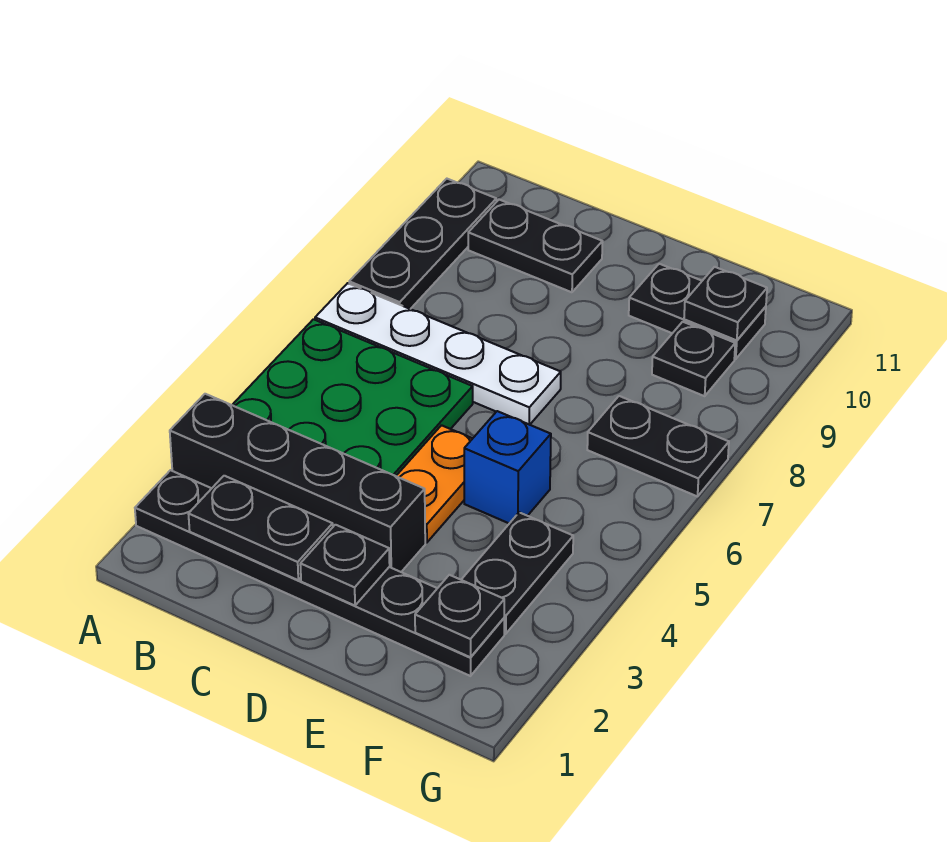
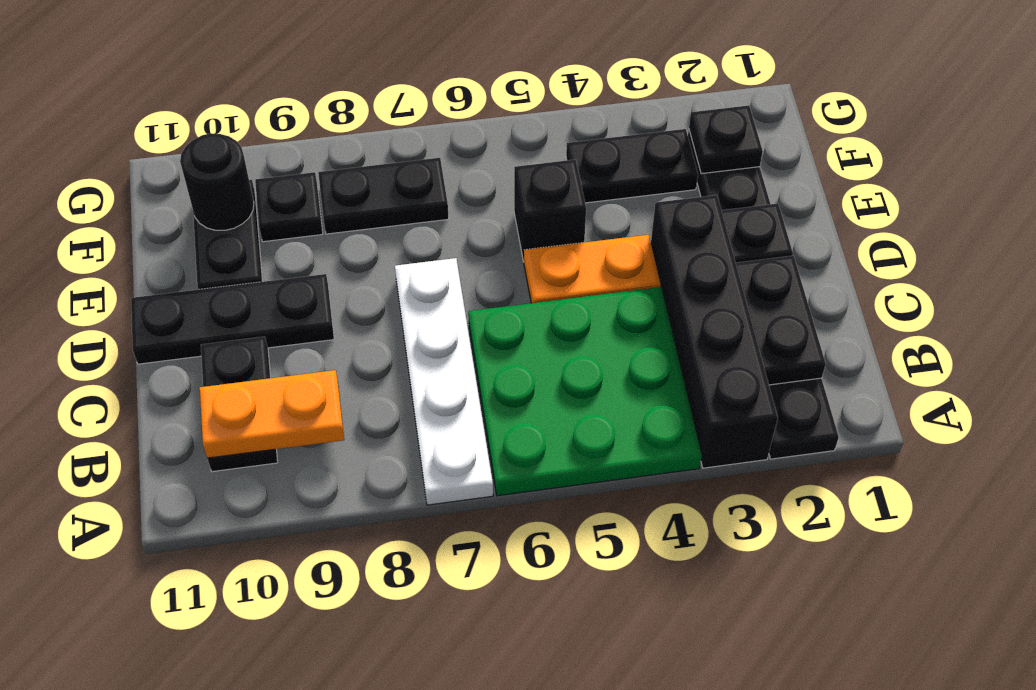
black 1x3 plate [349,179,496,309] -> black 1x3 plate moved to [131,274,334,364]
none -> orange 1x2 plate [200,370,344,458]
blue 1x1 brick [464,411,551,523] -> black 1x1 brick [514,160,586,262]
black 1x2 plate [587,396,729,496] -> black 1x2 plate turned to [318,158,449,234]
black 1x1 plate [684,267,767,340] -> black 1x1 round brick [180,134,254,230]

